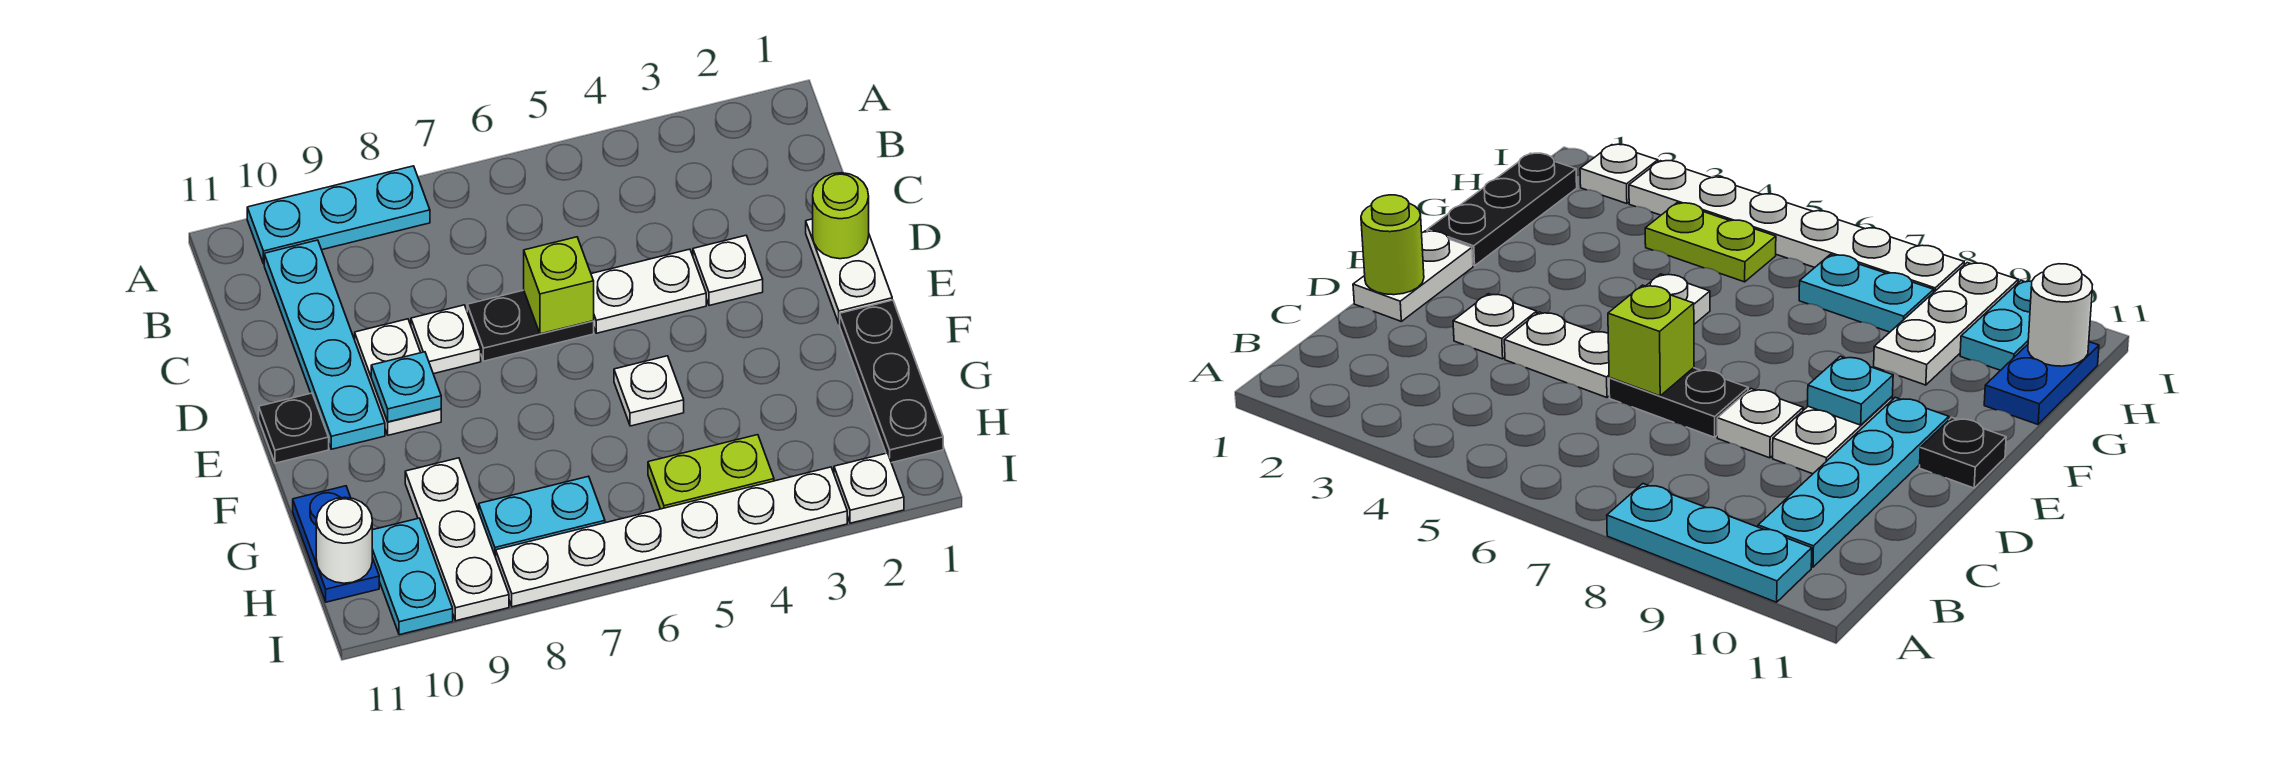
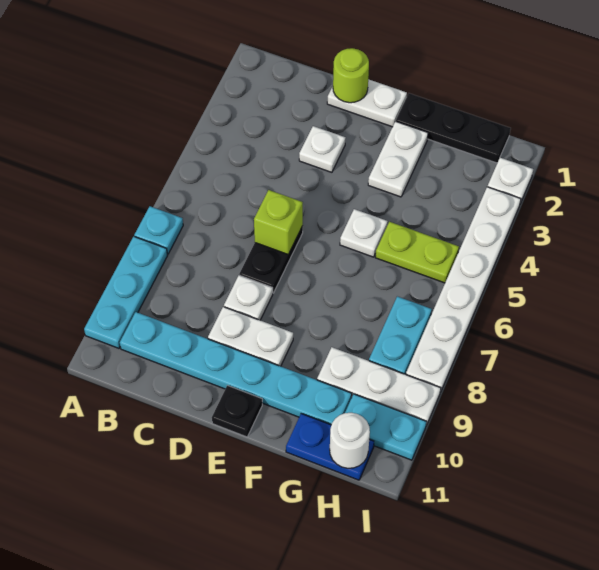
cyan 1x4 plate [264,240,385,449] -> cyan 1x6 plate [120,312,352,425]
white 1x2 plate [591,249,706,333] -> white 1x2 plate moved to [368,121,428,197]
cyan 1x1 plate [371,352,441,422] -> cyan 1x1 plate moved to [134,206,183,254]
lime 1x2 plate [648,435,774,509] -> lime 1x2 plate turned to [375,222,459,283]

